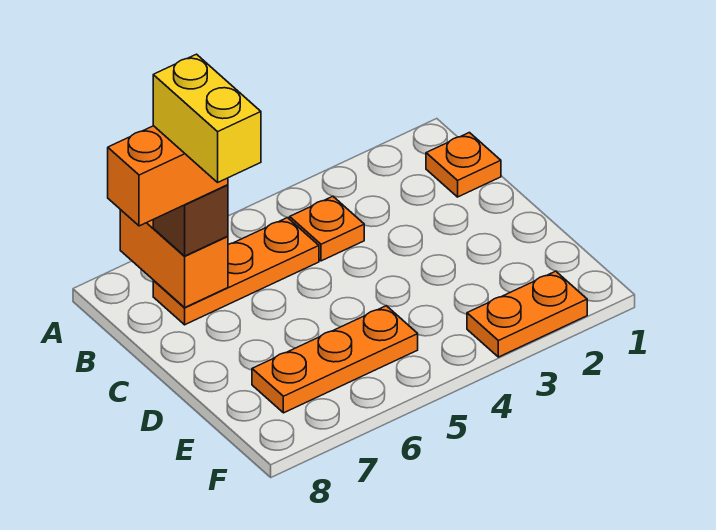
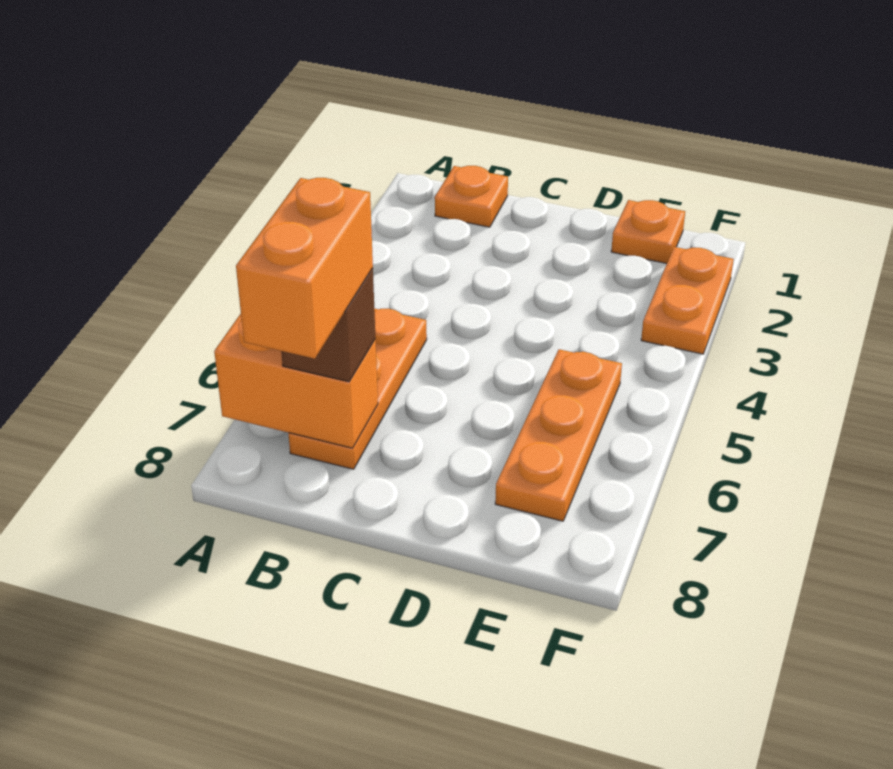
orange 1x1 plate [290,196,364,261] -> orange 1x1 plate moved to [611,200,685,264]
yellow 1x2 brick [153,54,261,182] -> none

